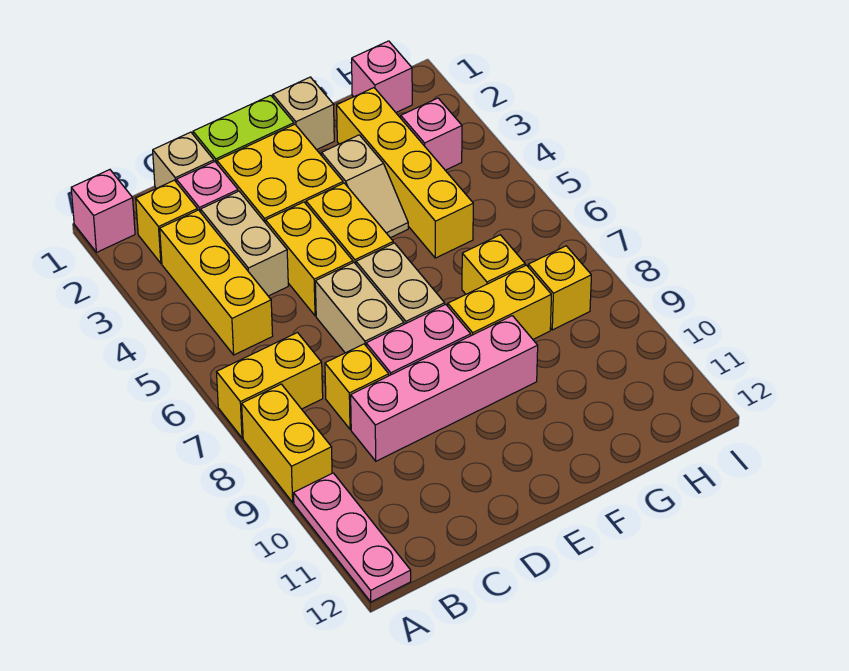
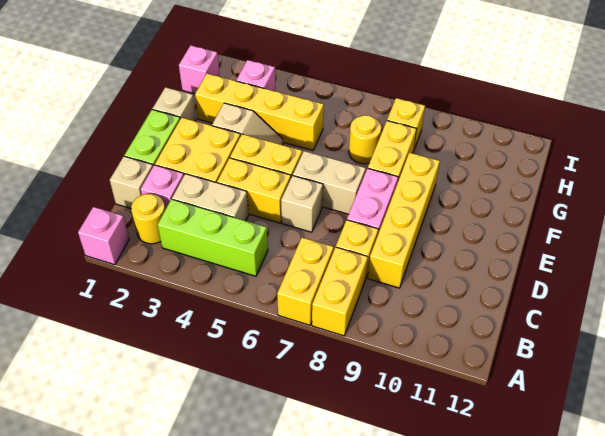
yellow 1x2 brick [242,384,332,502] -> yellow 1x2 brick turned to [312,247,368,336]
pink 1x3 plate [294,473,411,602] -> none
yellow 1x1 brick [136,180,197,263] -> yellow 1x1 round brick [131,194,165,244]
yellow 1x3 brick [160,210,273,355] -> lime 1x3 brick [158,199,268,276]
pink 1x4 brick [351,316,538,461] -> yellow 1x4 brick [368,153,440,288]
tan 1x2 brick [315,263,404,353] -> tan 1x1 brick [281,176,323,232]
yellow 1x1 brick [462,235,525,294] -> yellow 1x1 round brick [349,115,381,164]

